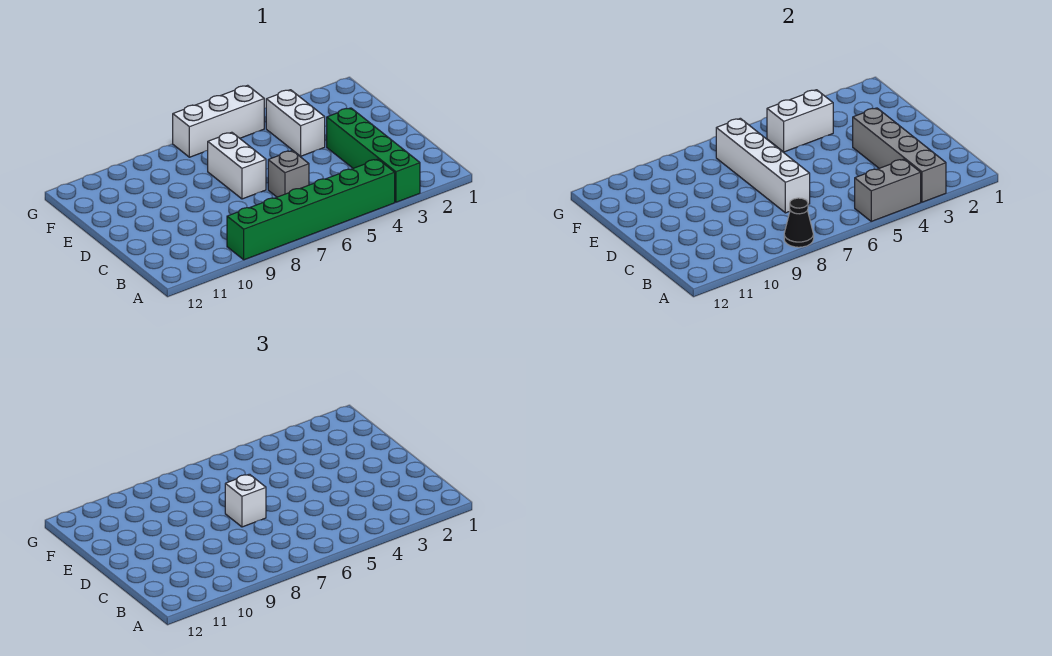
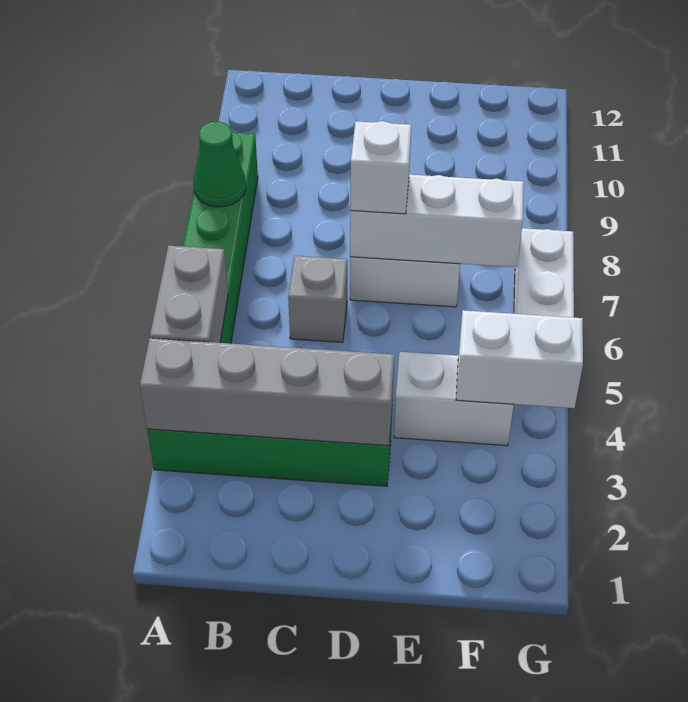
black 1x1 cone [784,198,814,247] -> green 1x1 cone [194,121,246,207]
white 1x4 brick [716,118,810,213] -> white 1x3 brick [350,175,524,267]
white 1x2 brick [767,90,833,152] -> white 1x2 brick turned to [456,310,583,408]

